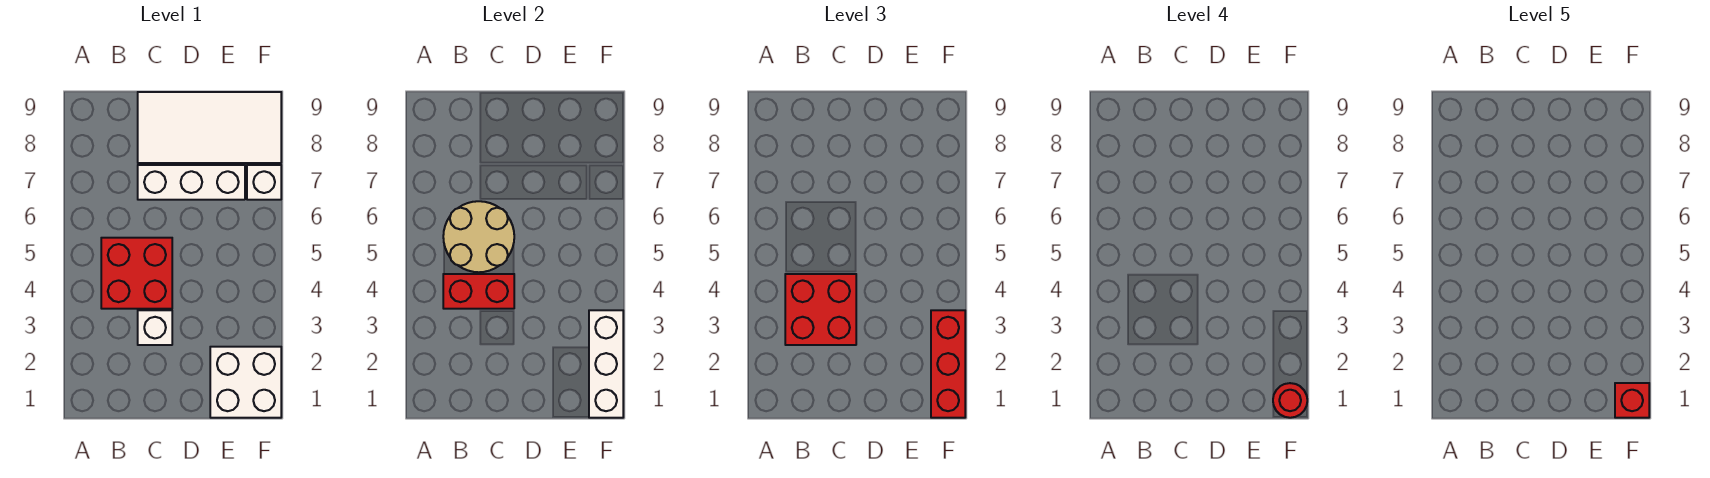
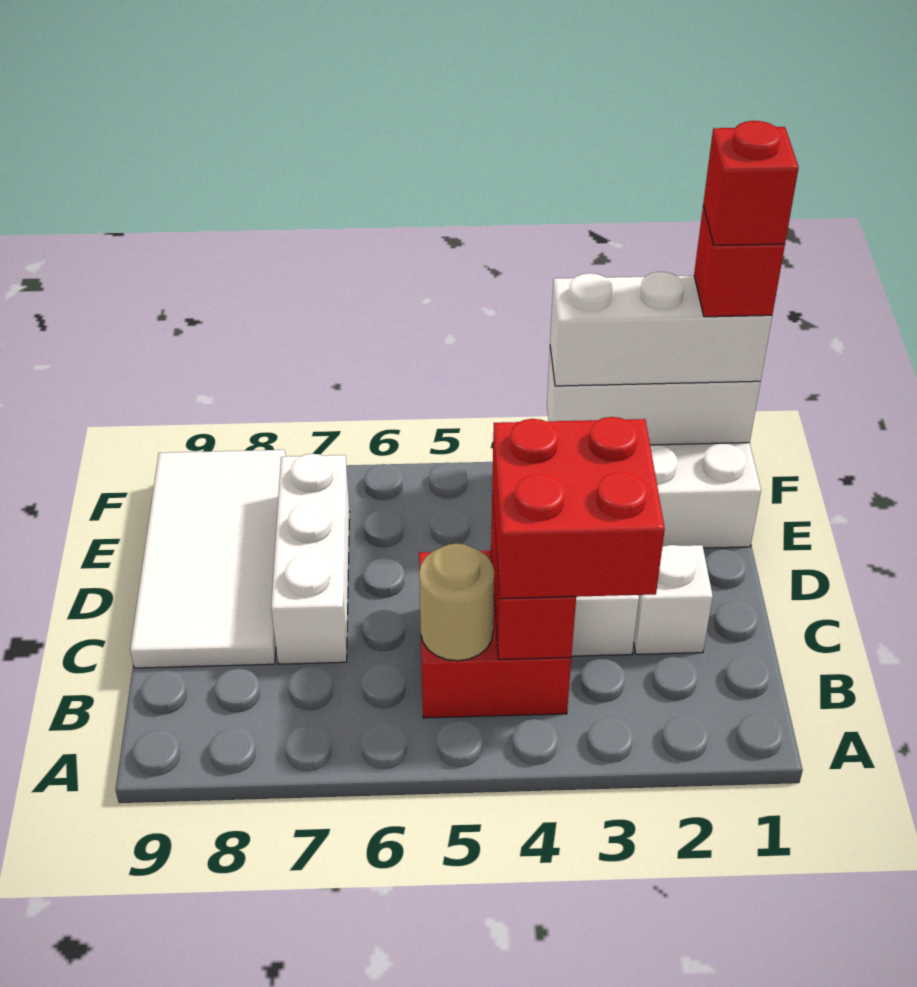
tan 2x2 round brick [443,201,514,272] -> tan 1x1 round brick [419,543,494,661]
red 1x3 brick [931,310,965,418] -> white 1x3 brick [550,272,772,386]
red 1x1 round brick [1273,383,1307,418] -> red 1x1 brick [694,205,785,317]
white 1x1 brick [247,165,281,200] -> white 1x1 brick moved to [634,545,713,654]

